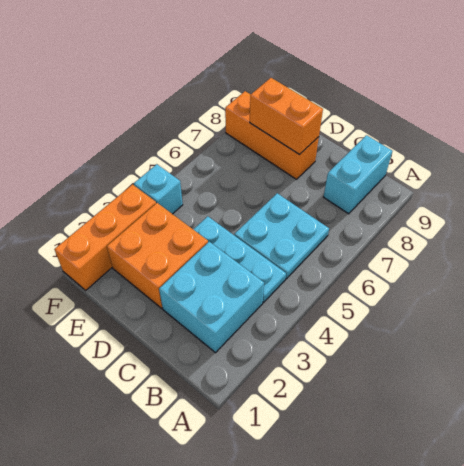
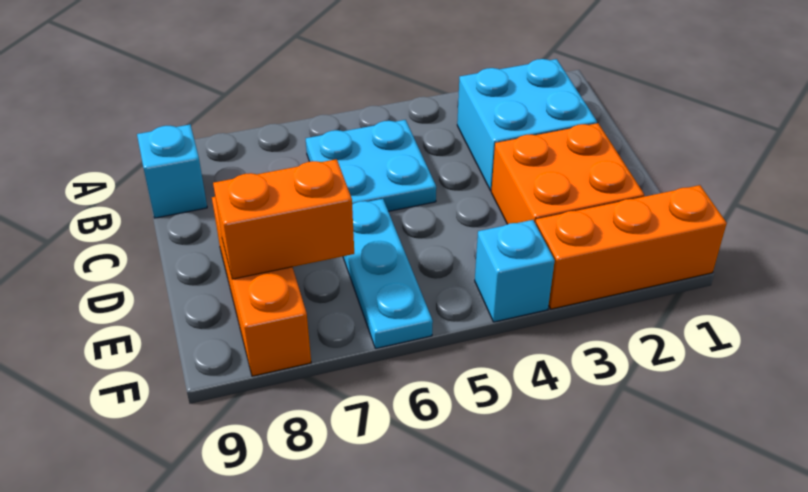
cyan 1x3 plate [193,216,286,302] -> cyan 1x3 plate moved to [343,199,433,349]
cyan 1x2 brick [324,135,392,214] -> cyan 1x1 brick [137,125,207,218]
orange 1x2 brick [250,78,323,155] -> orange 1x2 brick turned to [213,159,354,279]

